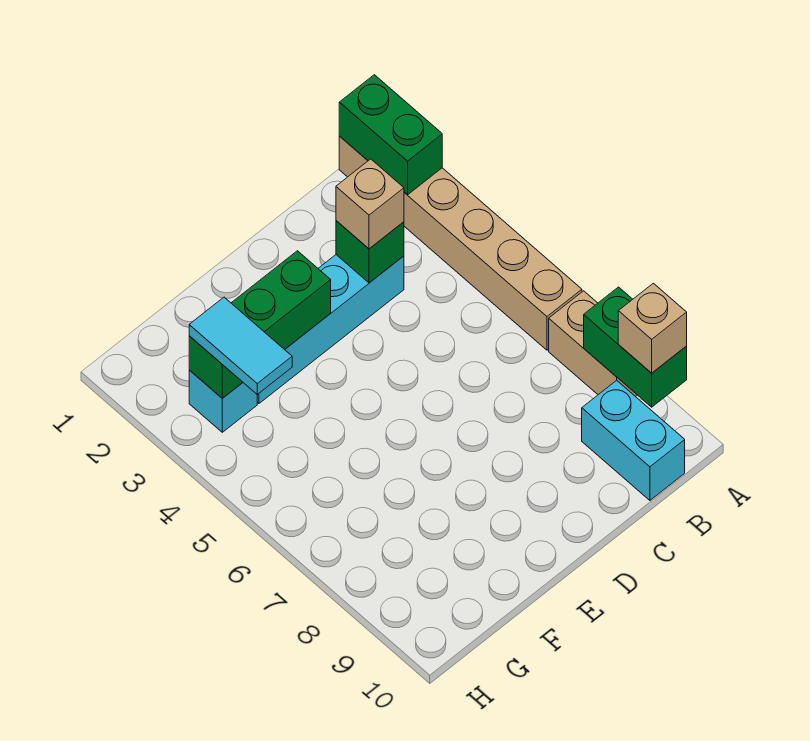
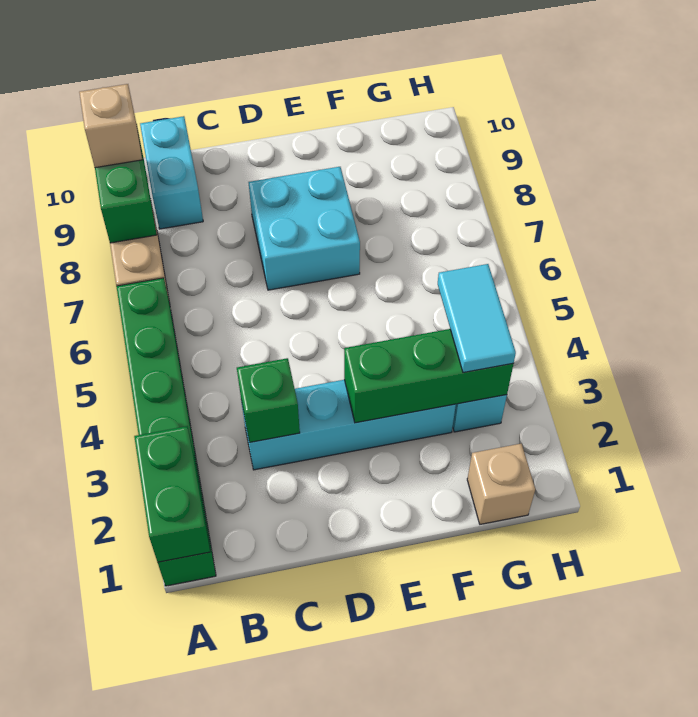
tan 1x6 brick [339,136,582,350] -> green 1x6 brick [116,278,216,586]
tan 1x1 brick [336,159,404,249] -> tan 1x1 brick moved to [467,444,535,524]
none -> cyan 2x2 brick [248,167,360,290]

